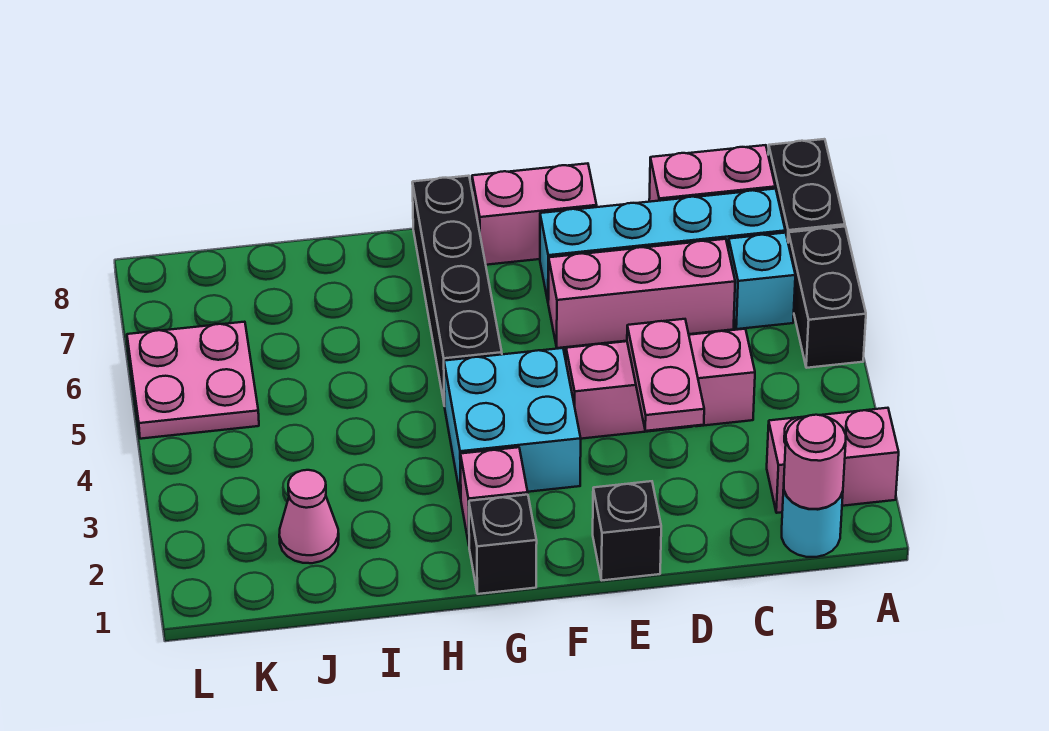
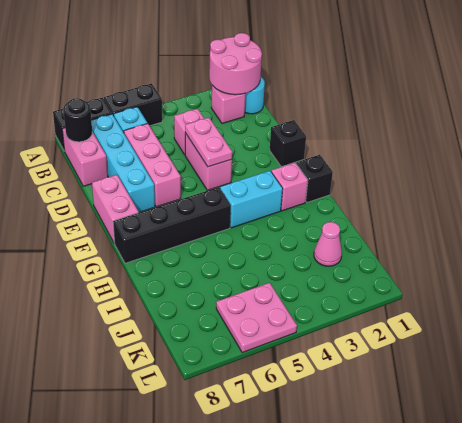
pink 1x2 brick [767,408,899,513] -> pink 1x1 brick [211,85,245,124]
pink 1x1 round brick [784,415,846,509] -> pink 2x2 round brick [209,33,262,95]
none -> black 1x1 round brick [63,98,92,142]
pink 1x2 plate [627,319,704,431] -> pink 1x2 plate turned to [185,118,232,167]
cyan 2x2 brick [444,348,581,498] -> cyan 1x2 brick [220,171,283,228]

